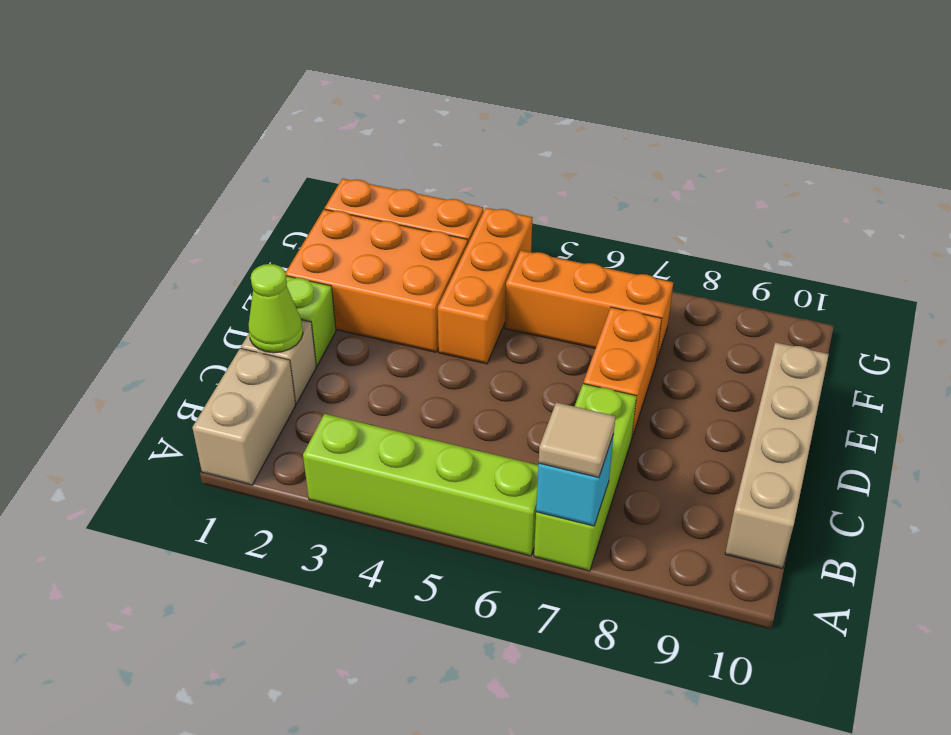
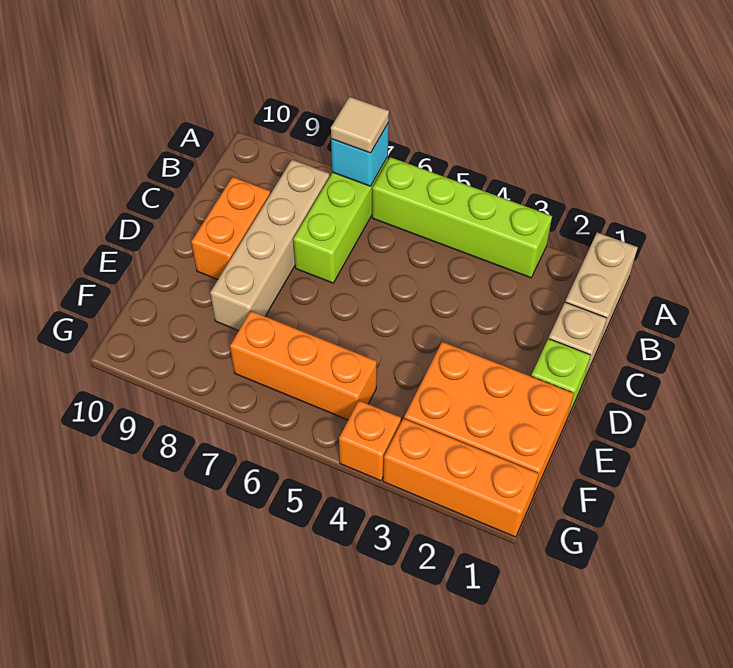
tan 1x4 brick [725,342,829,568] -> tan 1x4 brick moved to [210,160,330,331]
lime 1x1 cone [248,264,303,353] -> none
orange 1x2 brick [583,307,662,437] -> orange 1x2 brick moved to [191,177,270,279]
orange 1x3 brick [438,208,533,364] -> orange 1x1 brick [339,401,401,481]

